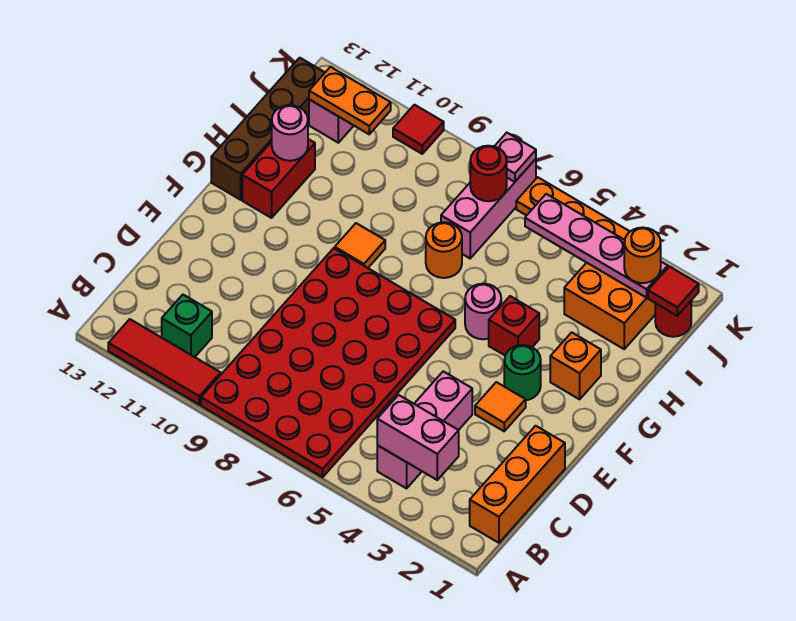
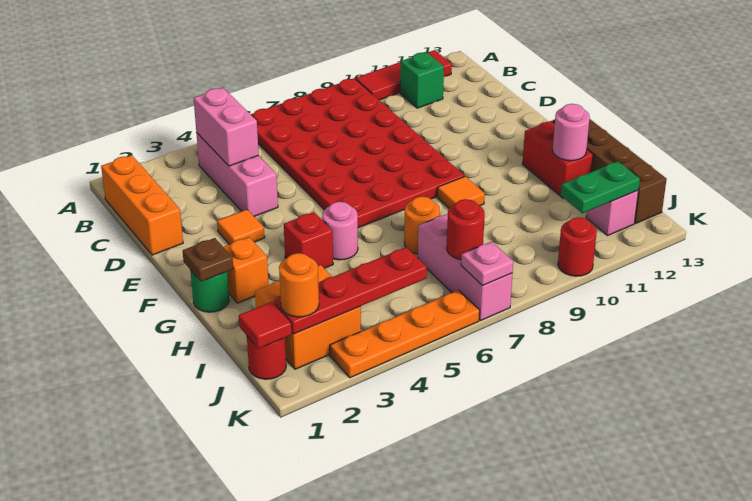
pink 1x2 brick [377,395,459,480] -> pink 1x2 brick turned to [194,88,259,166]
green 1x1 round brick [504,345,541,400] -> green 1x1 round brick moved to [190,270,229,312]
none -> brown 1x1 plate [183,238,233,281]
pink 1x4 plate [525,194,668,298] -> red 1x4 plate [274,247,427,334]
orange 1x2 plate [309,67,391,134] -> green 1x2 plate [561,161,640,213]
red 1x1 tile [393,105,444,154] -> red 1x1 round brick [558,217,597,276]

